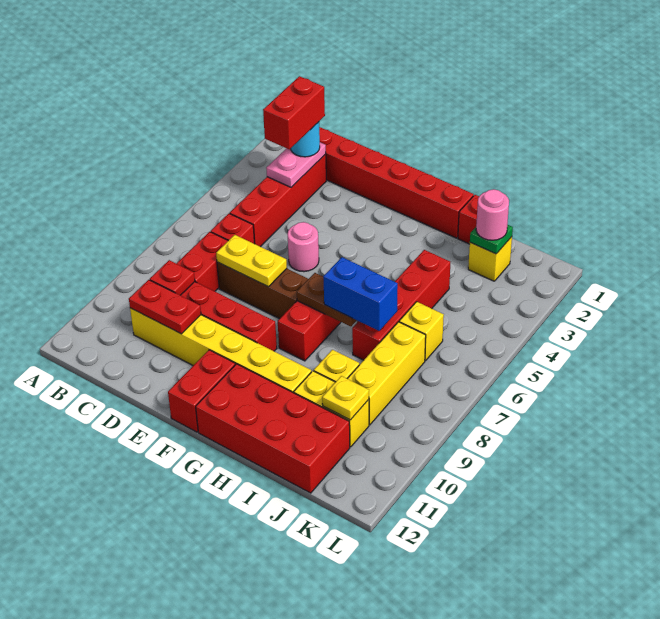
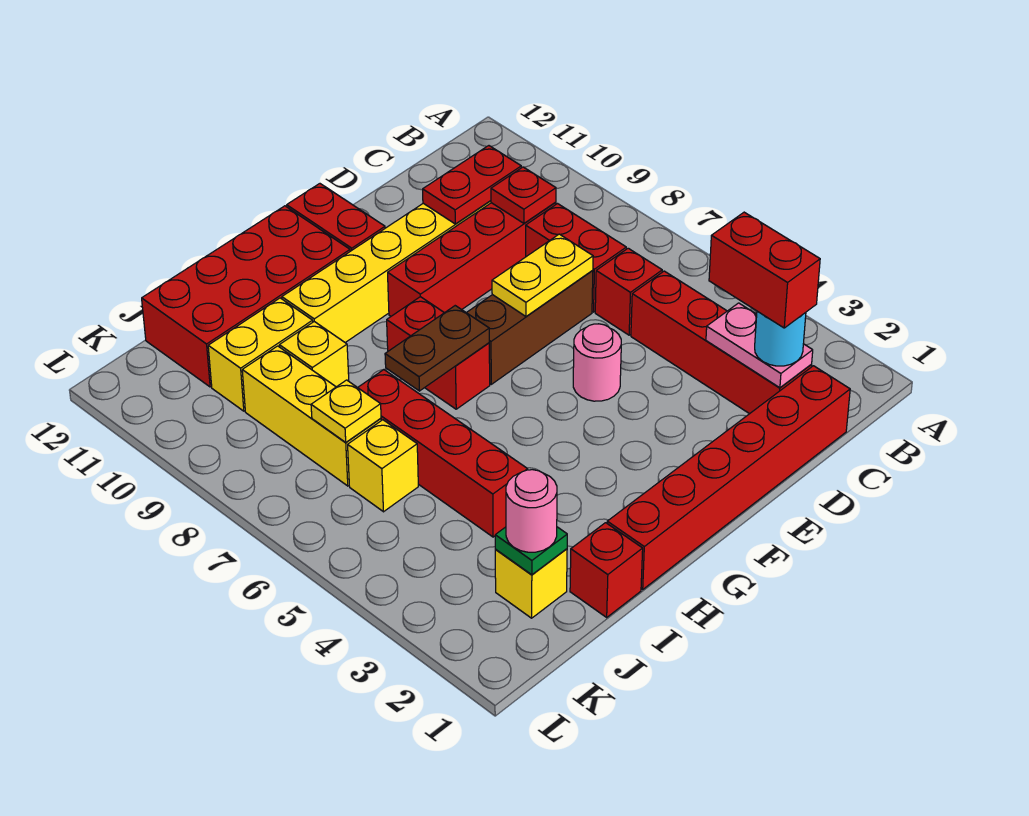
blue 1x2 brick [323,257,398,331] -> none
yellow 1x1 plate [322,376,369,420] -> yellow 1x1 plate moved to [311,380,381,442]

